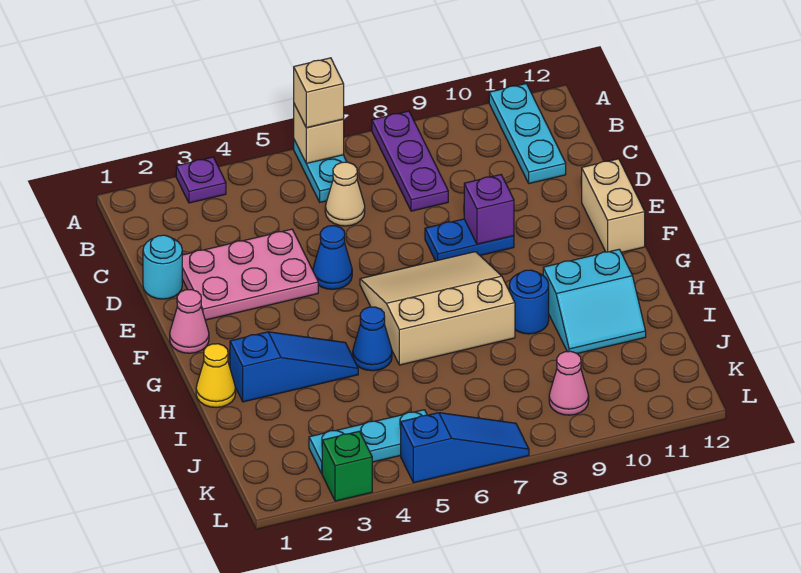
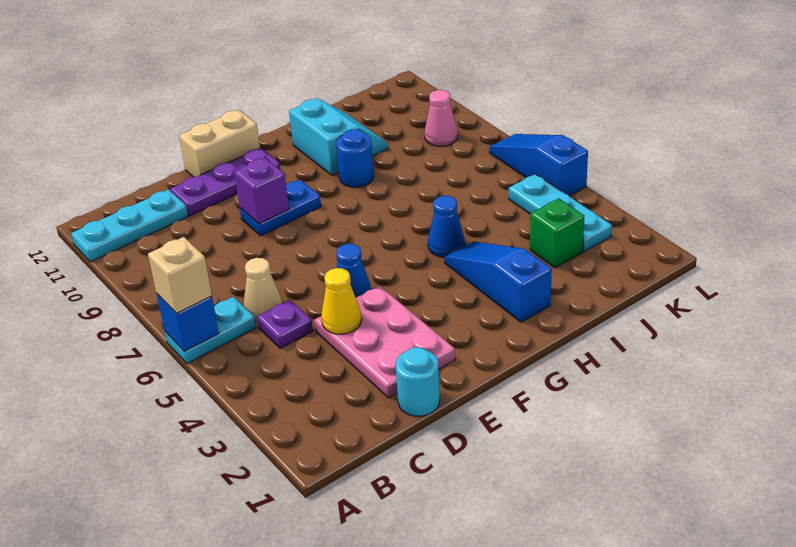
purple 1x1 plate [176,157,226,203] -> purple 1x1 plate moved to [257,300,313,349]
tan 1x1 brick [294,104,344,163] -> blue 1x1 brick [157,294,219,351]
purple 1x3 plate [372,111,448,211] -> purple 1x3 plate moved to [170,148,280,216]
blue 1x2 plate [425,219,514,261] -> blue 1x2 plate turned to [240,180,321,236]
pink 1x1 cone [170,290,209,353] -> none
tan 3x3 slope [360,252,515,365] -> none
yellow 1x1 cone [196,344,236,408] -> yellow 1x1 cone moved to [321,268,362,334]
green 1x1 brick [322,431,372,501] -> green 1x1 brick moved to [530,198,584,268]

